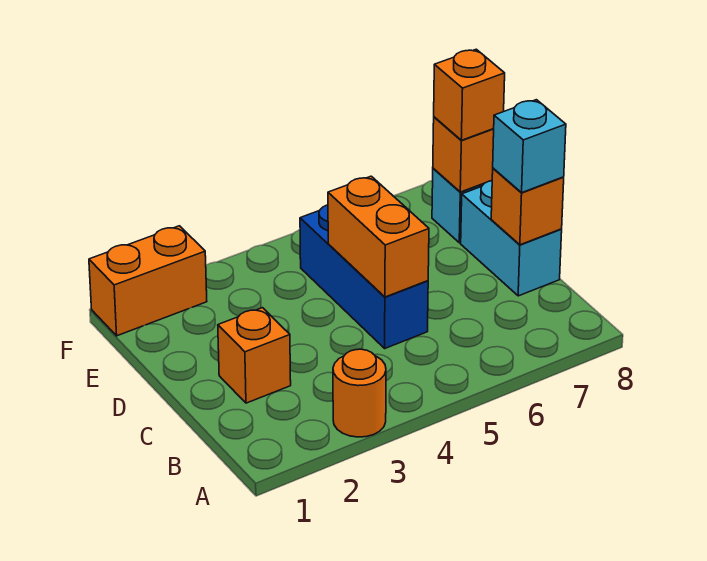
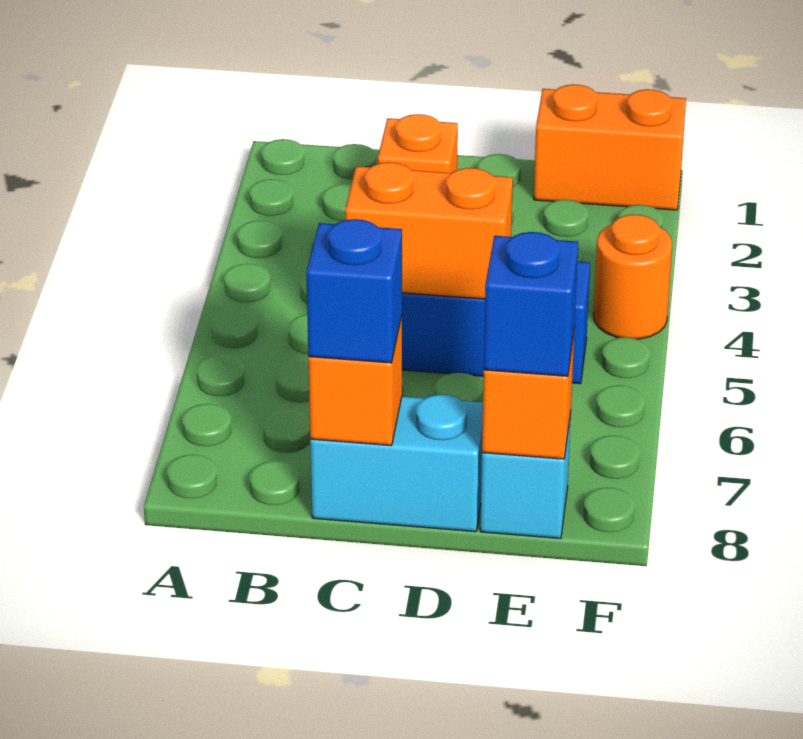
orange 1x1 round brick [333,349,386,437] -> orange 1x1 round brick moved to [593,215,672,339]
cyan 1x1 brick [493,100,566,192] -> blue 1x1 brick [306,219,402,363]
orange 1x1 brick [434,49,505,140] -> blue 1x1 brick [484,232,578,376]
orange 1x2 brick [89,226,207,336] -> orange 1x2 brick turned to [534,84,686,210]

